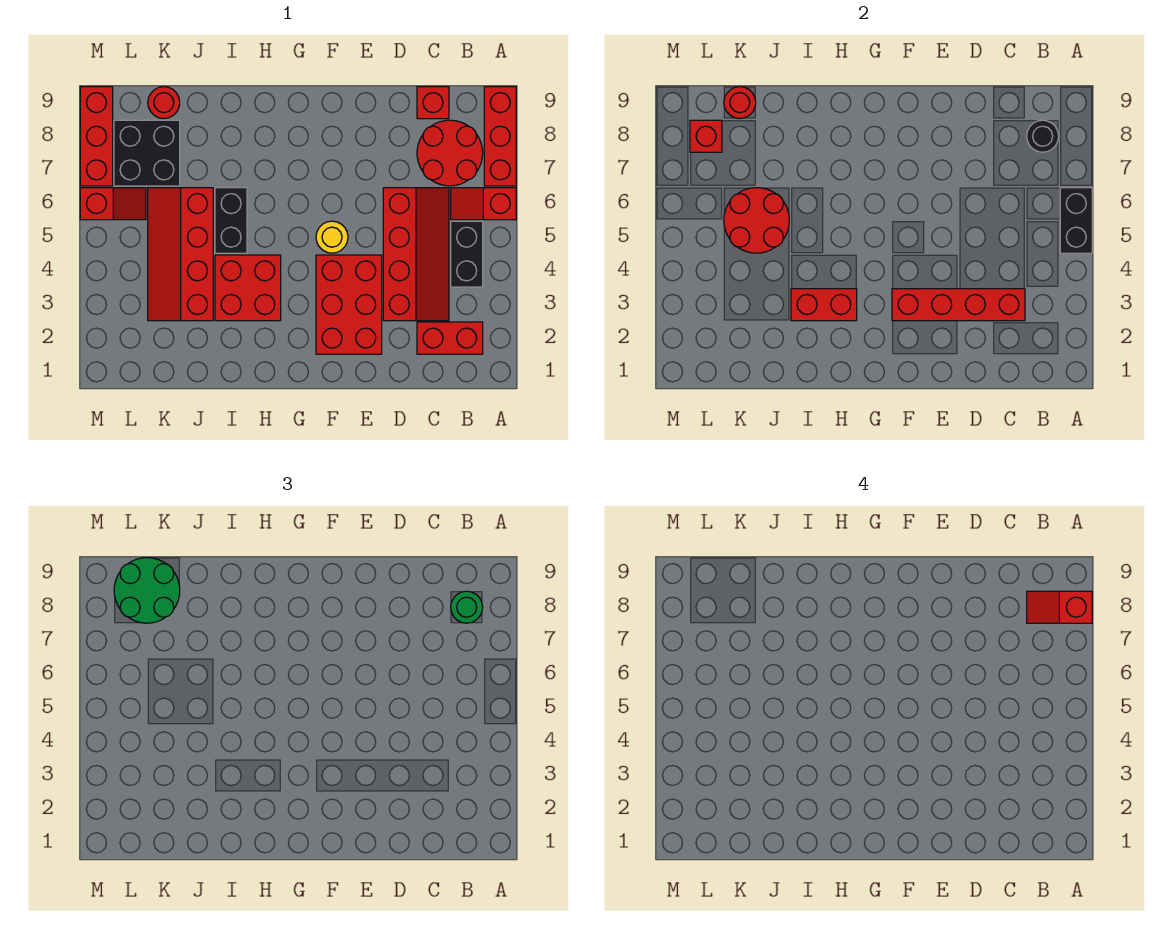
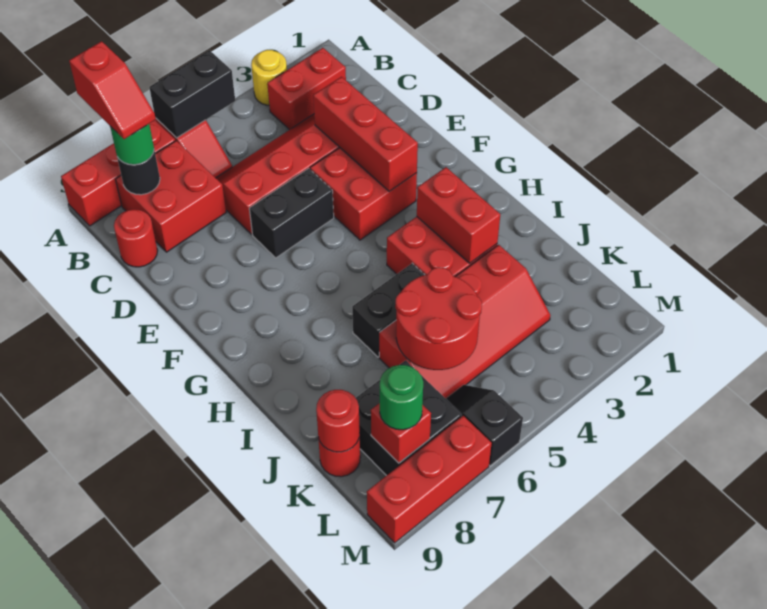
red 1x2 brick [417,322,483,354] -> red 1x2 brick turned to [267,48,346,130]
black 1x2 brick [451,221,483,287] -> black 1x2 brick moved to [249,168,334,258]
red 2x2 round brick [417,120,483,186] -> red 2x2 brick [116,140,226,252]
red 1x4 brick [892,289,1025,321] -> red 1x3 brick [313,77,418,191]
red 1x1 brick [417,87,449,119] -> red 1x1 round brick [114,209,158,267]
red 2x3 brick [316,255,382,354] -> red 2x2 brick [310,147,417,240]
yellow 1x1 round brick [316,221,348,253] -> yellow 1x1 round brick moved to [251,50,287,105]
green 2x2 round brick [114,558,180,623] -> green 1x1 round brick [380,365,423,430]
red 1x2 slope [80,188,146,220] -> black 1x2 slope [446,385,523,466]

